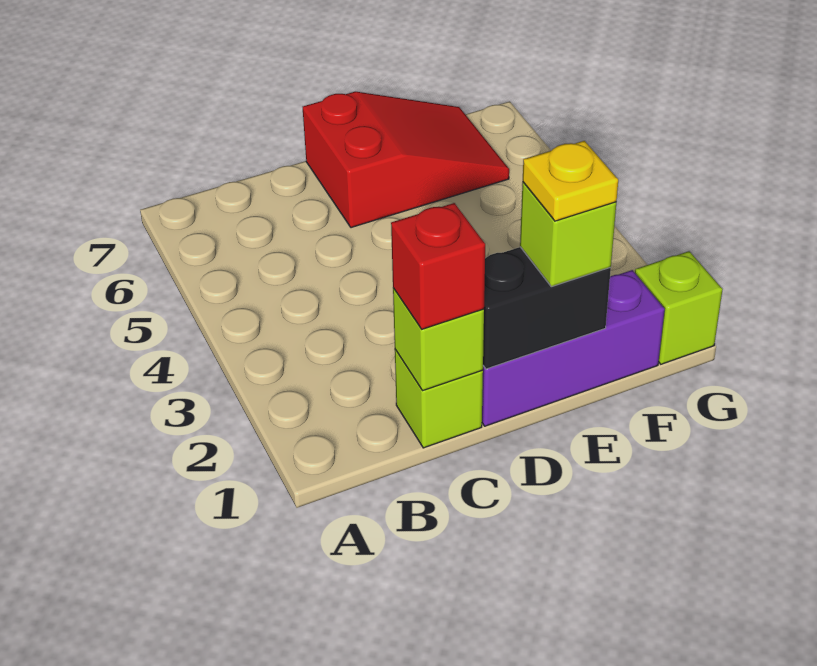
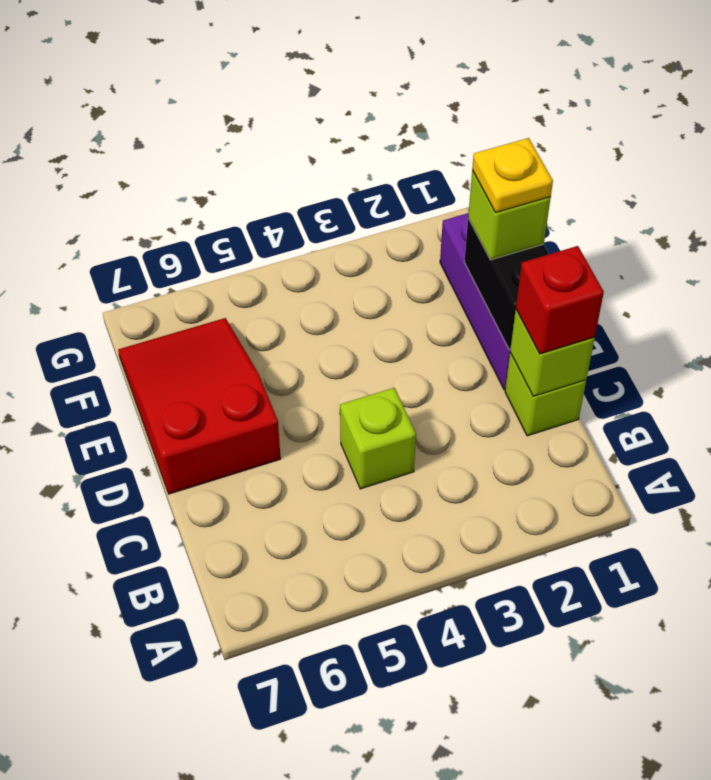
lime 1x1 brick [635,251,723,364] -> lime 1x1 brick moved to [340,388,416,489]

